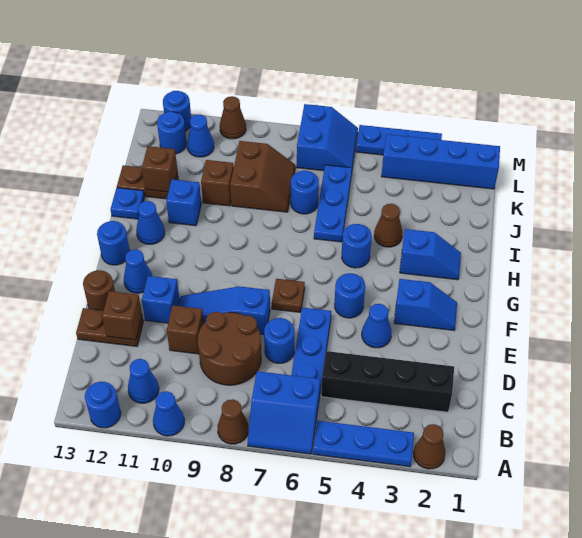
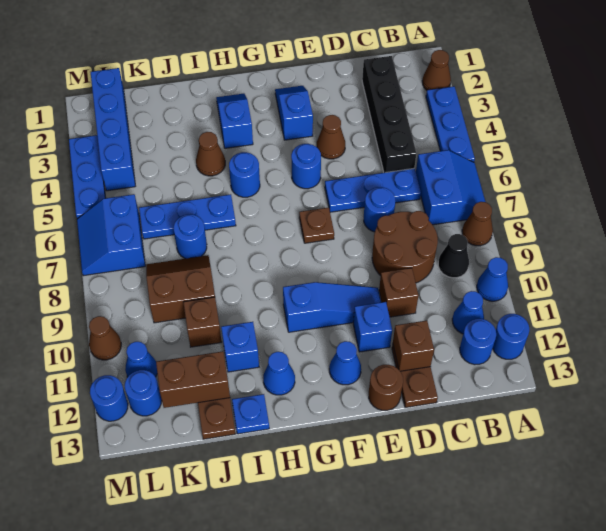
none -> black 1x1 cone [438,234,469,278]
blue 1x1 cone [362,304,392,348] -> brown 1x1 cone [317,115,345,159]
blue 1x3 slope [178,286,270,335] -> blue 1x3 slope turned to [283,282,381,332]
blue 1x1 round brick [97,221,130,265] -> blue 1x1 round brick moved to [460,319,496,365]
brown 1x1 brick [142,146,178,192] -> brown 1x2 brick [156,351,230,408]
blue 2x2 slope [297,104,358,171] -> blue 2x2 slope turned to [77,194,145,276]

